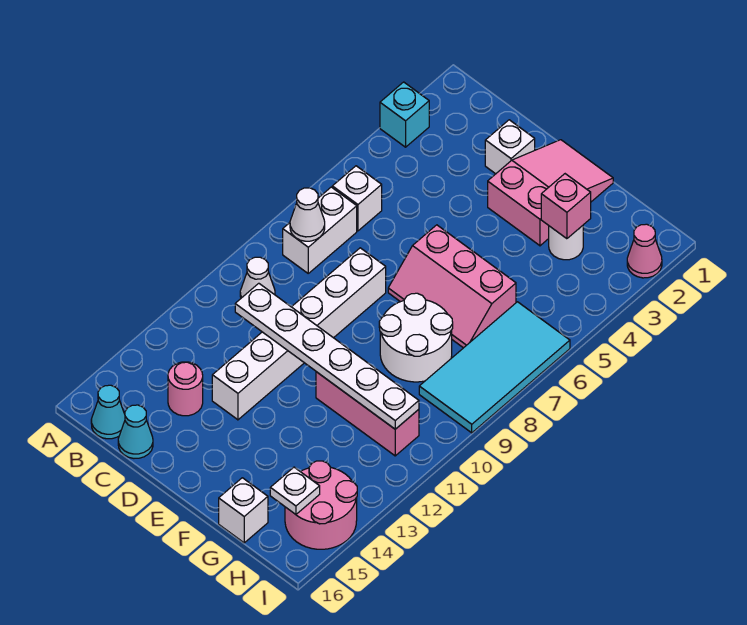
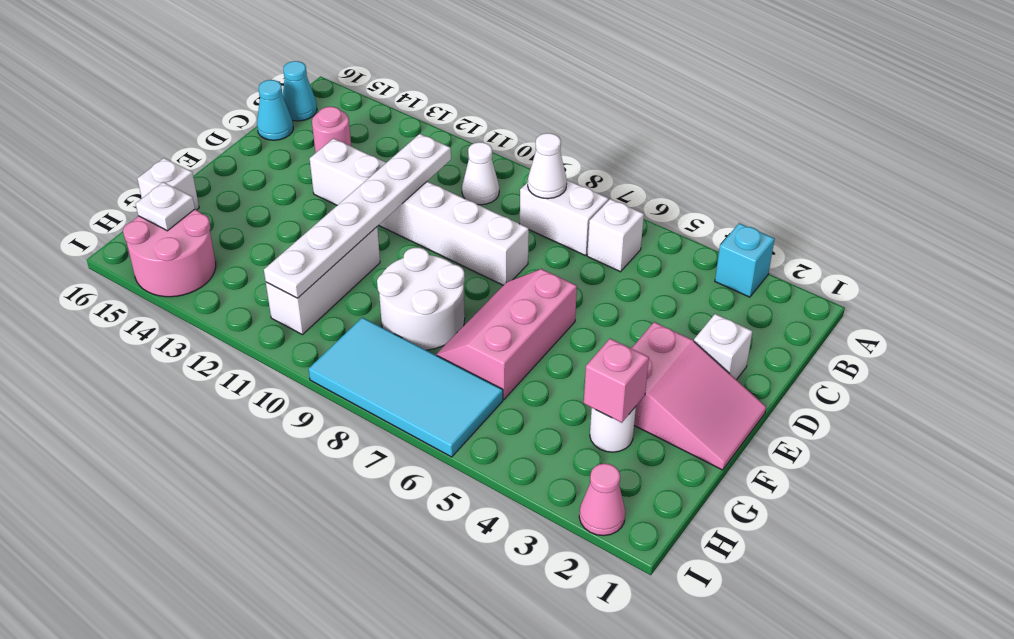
pink 1x3 brick [316,372,419,456] -> white 1x3 brick [266,227,380,335]

